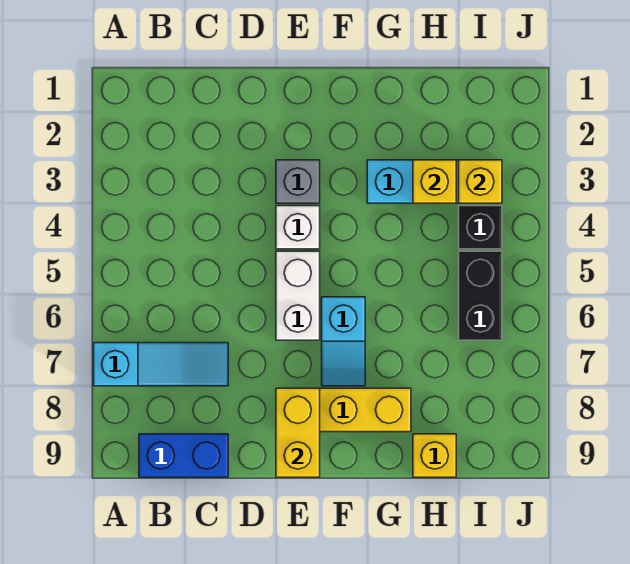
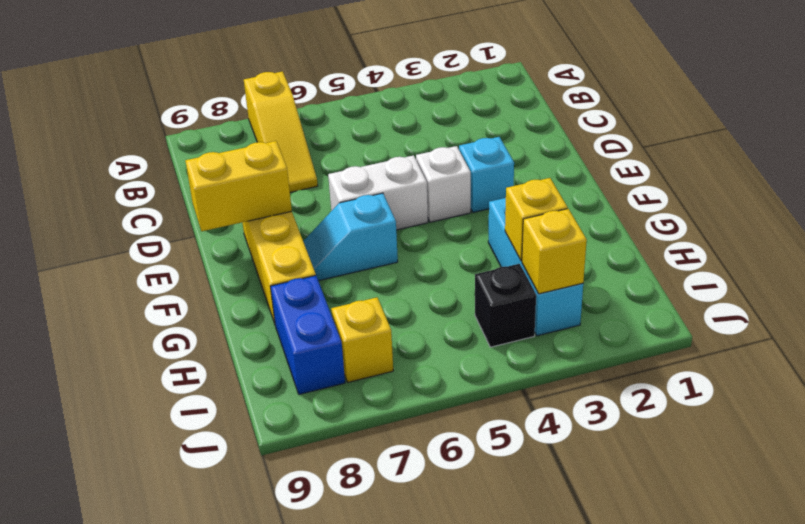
cyan 1x3 slope [94,343,228,386] -> yellow 1x3 slope [244,71,318,192]
blue 1x2 brick [139,434,228,477] -> blue 1x2 brick moved to [270,276,345,394]
grey 1x1 brick [276,160,320,203] -> cyan 1x1 brick [459,137,514,212]
yellow 1x1 brick [413,434,456,477] -> yellow 1x1 brick moved to [331,297,393,382]
black 1x2 brick [459,251,502,340] -> none

